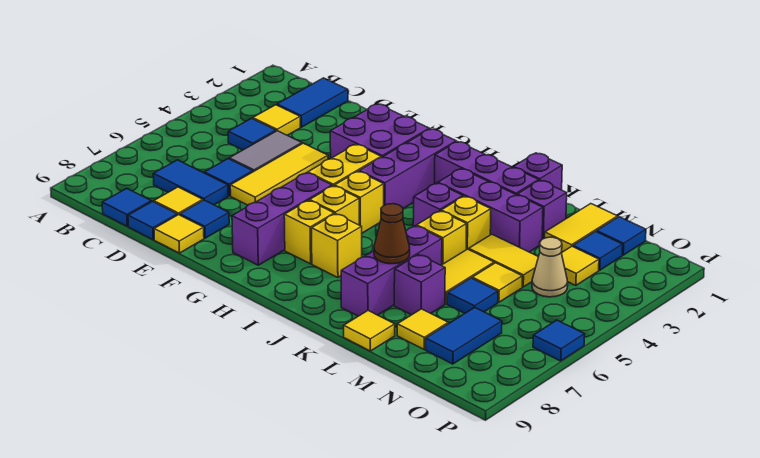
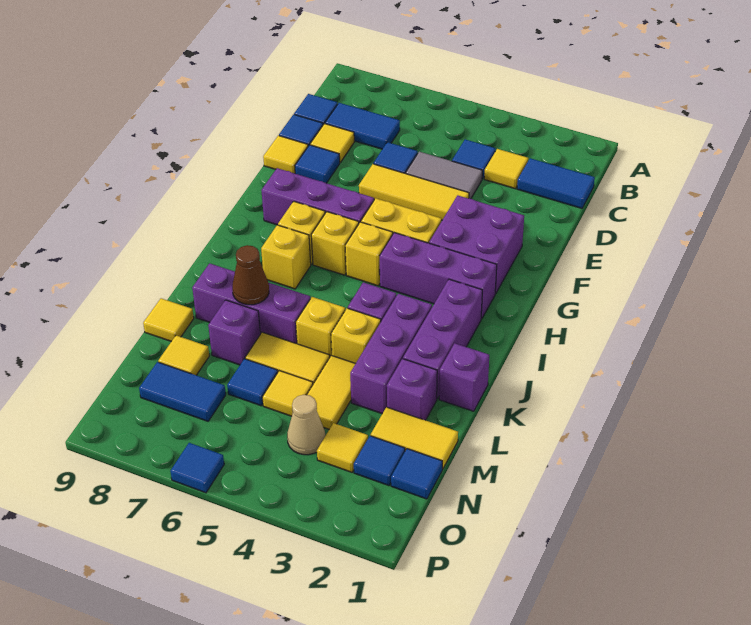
blue 1x2 tile [153,160,228,205] -> blue 1x2 tile turned to [325,103,400,149]

